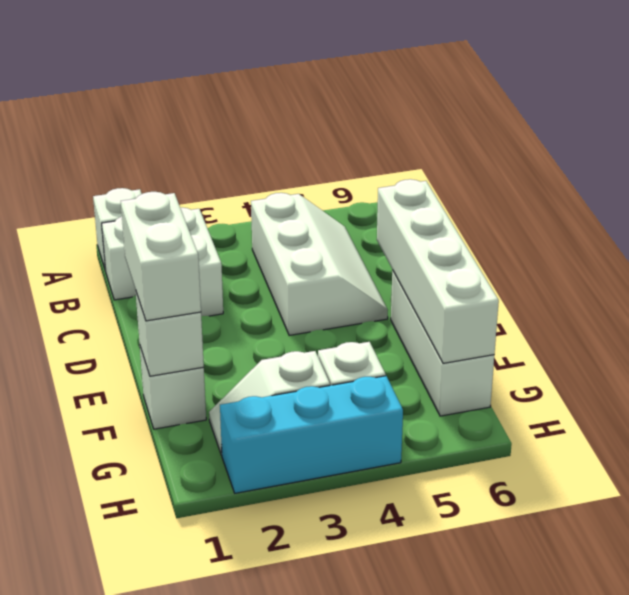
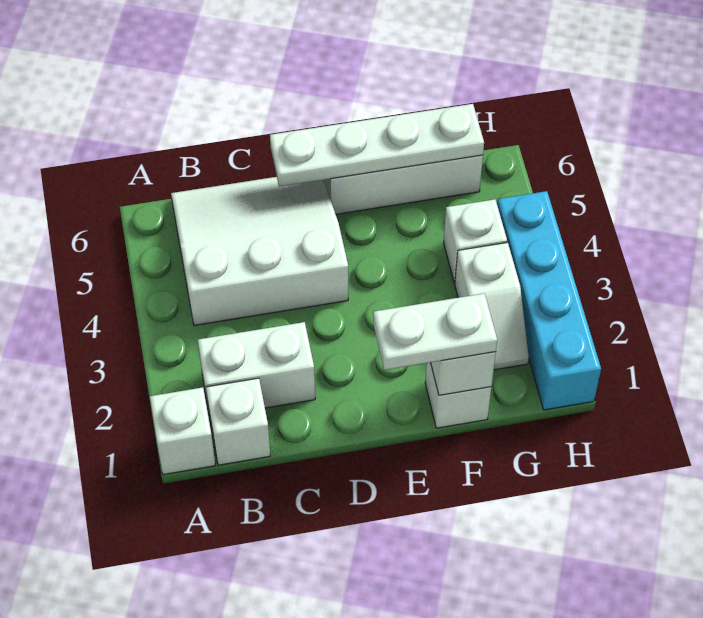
white 2x3 slope [251,193,388,335] -> white 3x3 slope [171,177,348,325]
white 1x4 brick [377,179,499,363] -> white 1x4 plate [270,104,484,187]
white 1x2 brick [121,192,201,321] -> white 1x2 plate [373,293,497,370]
cyan 1x3 brick [220,376,403,493] -> cyan 1x4 brick [497,191,601,410]

